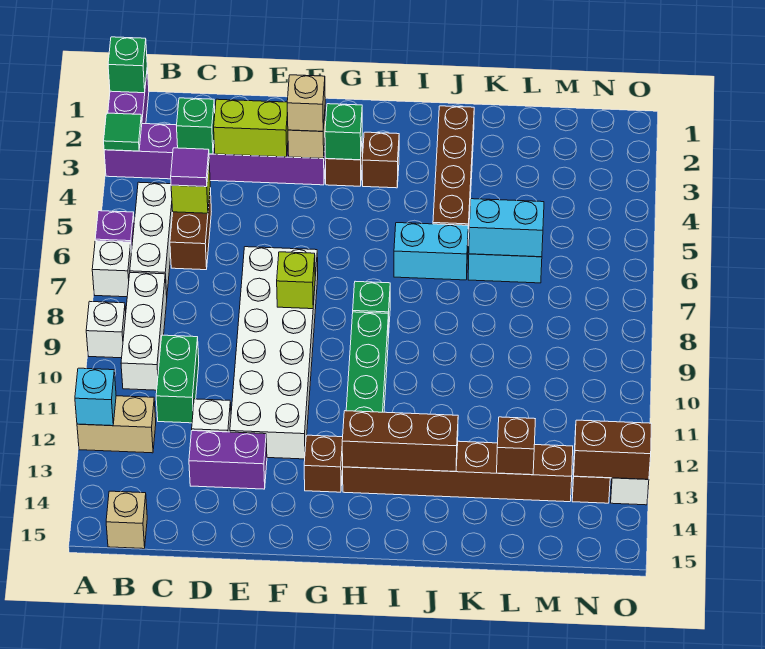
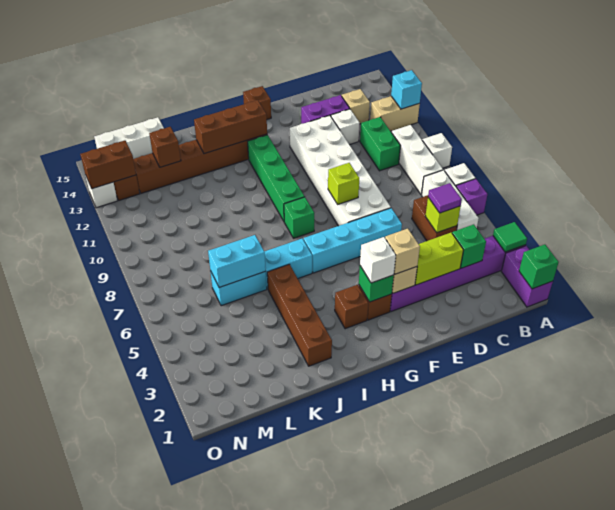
tan 1x1 brick [106,491,147,549] -> tan 1x1 brick moved to [342,89,370,124]
none -> cyan 1x4 brick [304,208,402,273]
none -> white 1x1 brick [360,237,396,283]
brown 1x1 brick [304,435,343,492] -> brown 1x1 brick moved to [243,86,271,119]
none -> white 1x3 brick [94,117,164,159]

